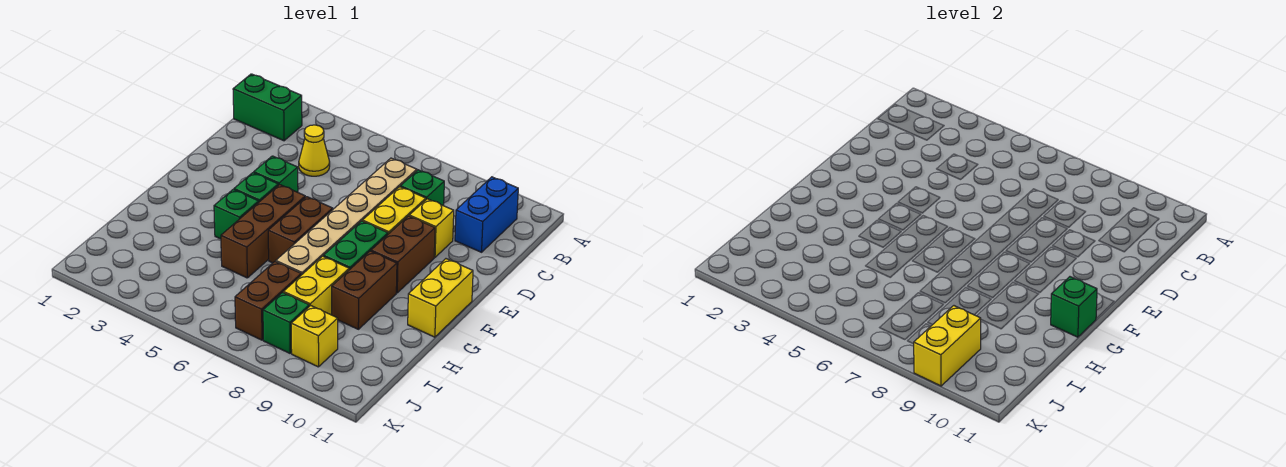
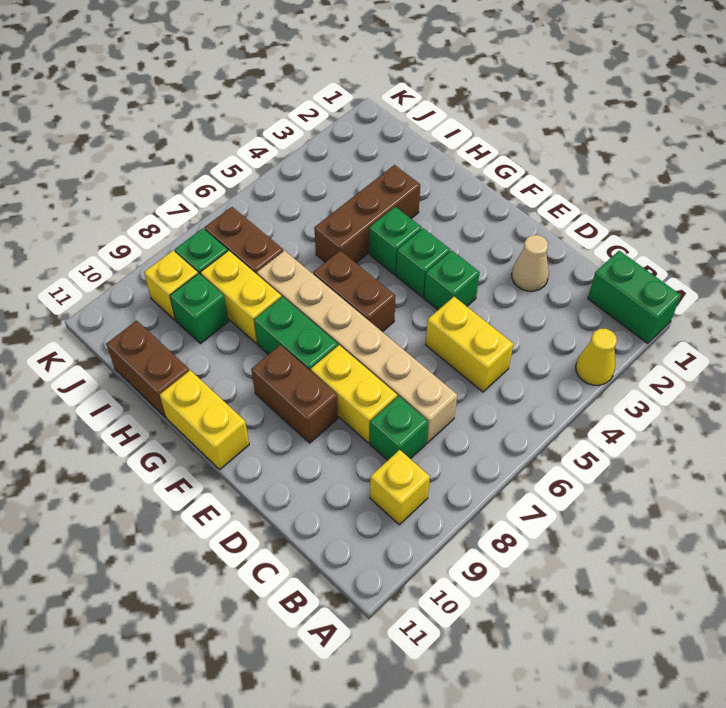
green 1x2 brick [233,74,302,141] -> green 1x2 brick turned to [588,251,681,344]
blue 1x2 brick [455,177,518,252] -> none
yellow 1x1 cone [299,125,330,176] -> yellow 1x1 cone moved to [576,329,617,385]
none -> tan 1x1 cone [512,235,549,291]
yellow 1x1 brick [409,199,454,257] -> yellow 1x1 brick moved to [370,450,430,525]
brown 1x3 brick [221,185,305,278] -> brown 1x3 brick turned to [314,165,420,263]
brown 1x2 brick [332,251,397,329] -> brown 1x2 brick moved to [106,321,189,417]
green 1x1 brick [1051,277,1097,337] -> green 1x1 brick moved to [170,273,229,344]
yellow 1x2 brick [914,306,981,386] -> yellow 1x2 brick moved to [426,297,513,392]

